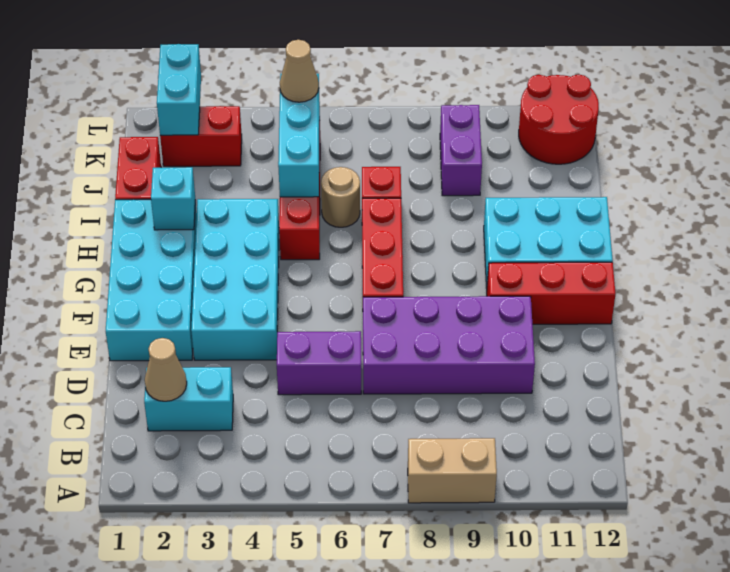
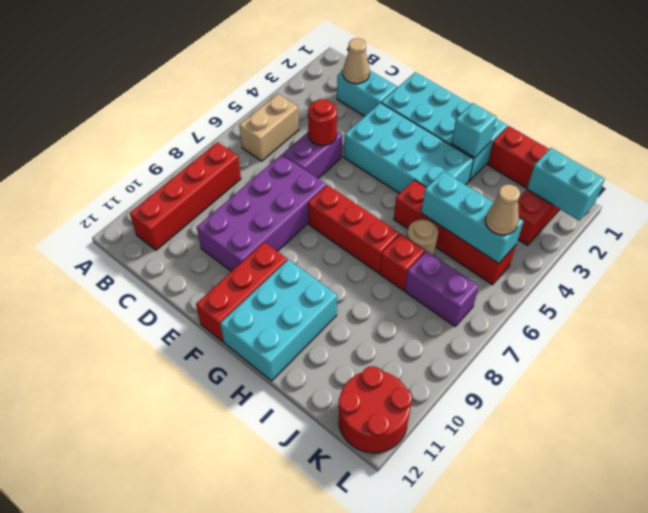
tan 1x2 brick [408,438,497,503] -> tan 1x2 brick moved to [239,94,299,161]
none -> red 1x4 brick [130,142,241,250]
cyan 1x2 brick [144,367,233,431] -> cyan 1x2 brick turned to [337,71,397,116]
none -> red 1x1 round brick [308,99,337,146]
purple 1x2 brick [440,105,482,196] -> purple 1x2 brick moved to [405,251,479,326]

